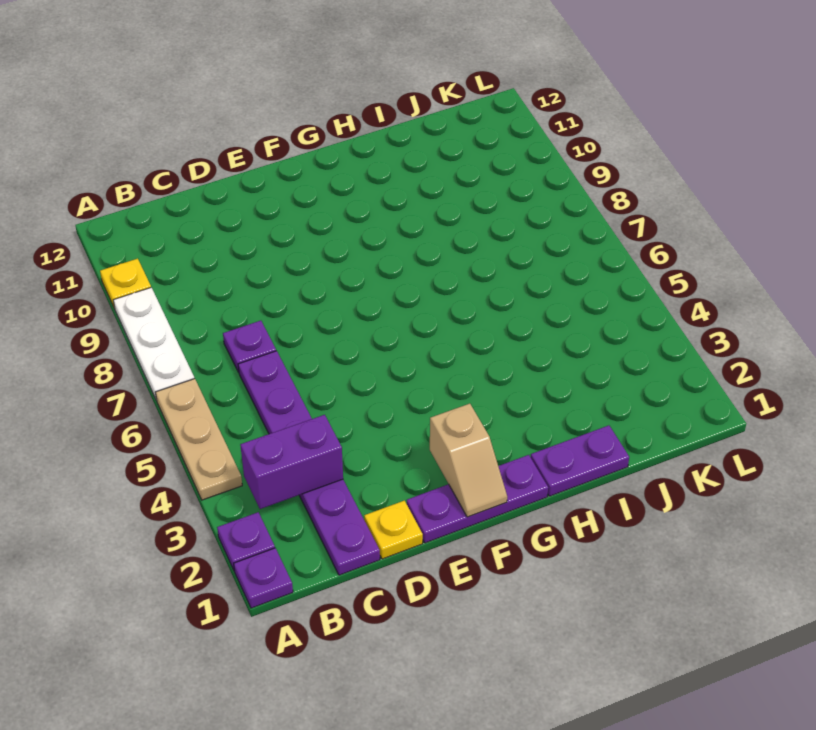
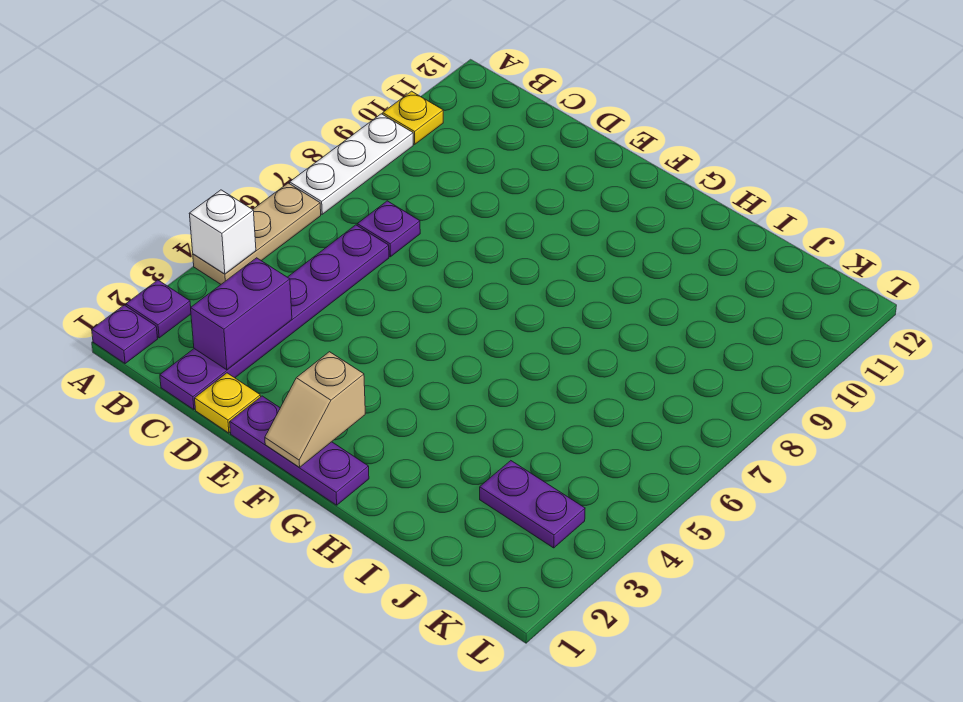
none -> white 1x1 brick [189,190,256,274]
purple 1x2 brick [240,415,343,509] -> purple 1x2 brick turned to [191,258,292,370]
purple 1x2 plate [531,425,629,496] -> purple 1x2 plate moved to [480,461,585,548]

